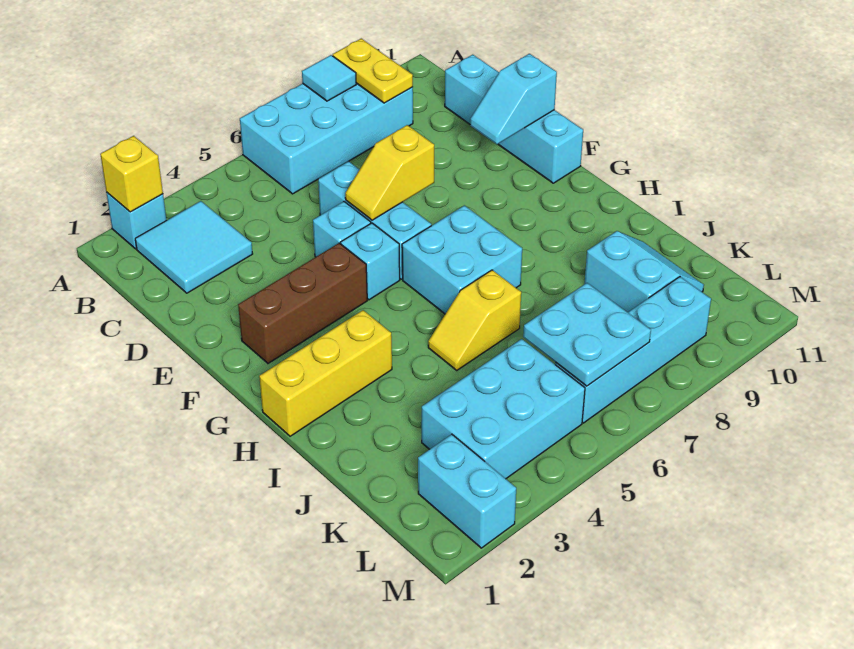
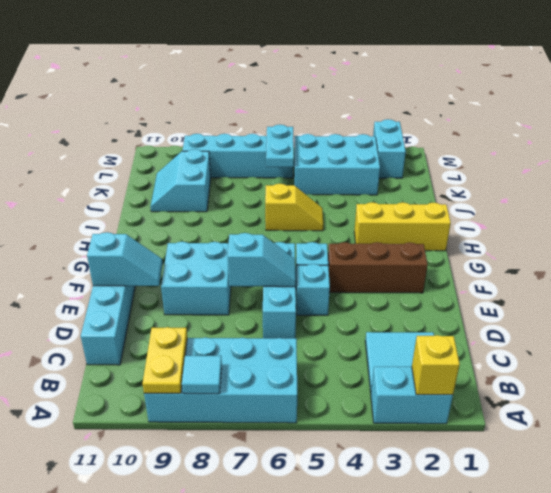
cyan 1x1 brick [106,192,166,249] -> cyan 1x2 brick [371,366,453,424]
yellow 1x2 slope [345,125,434,220] -> cyan 1x2 slope [228,233,296,287]
cyan 2x2 brick [402,205,522,314] -> cyan 2x2 brick moved to [161,242,231,315]
cyan 2x2 plate [523,283,651,386] -> cyan 1x2 plate [266,124,294,167]

